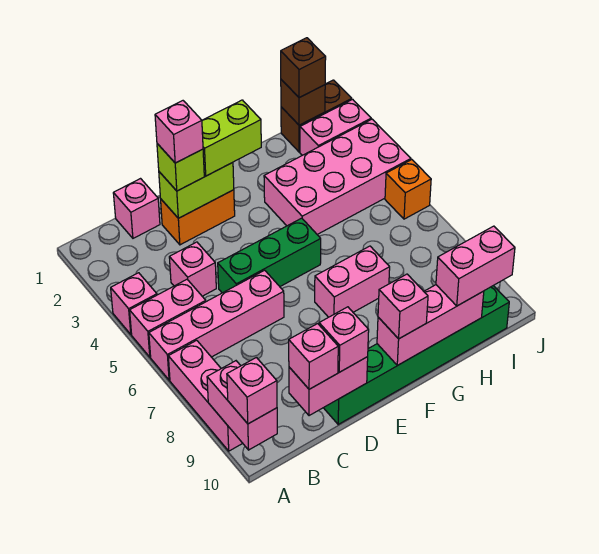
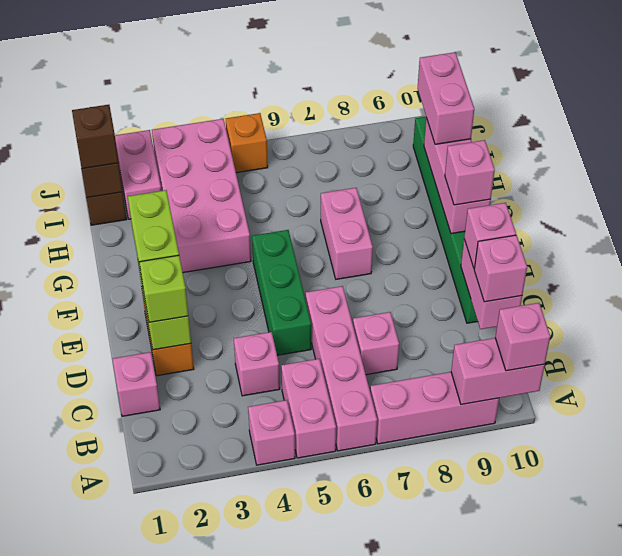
pink 1x1 brick [155,101,203,163] -> pink 1x1 brick moved to [353,312,399,375]

